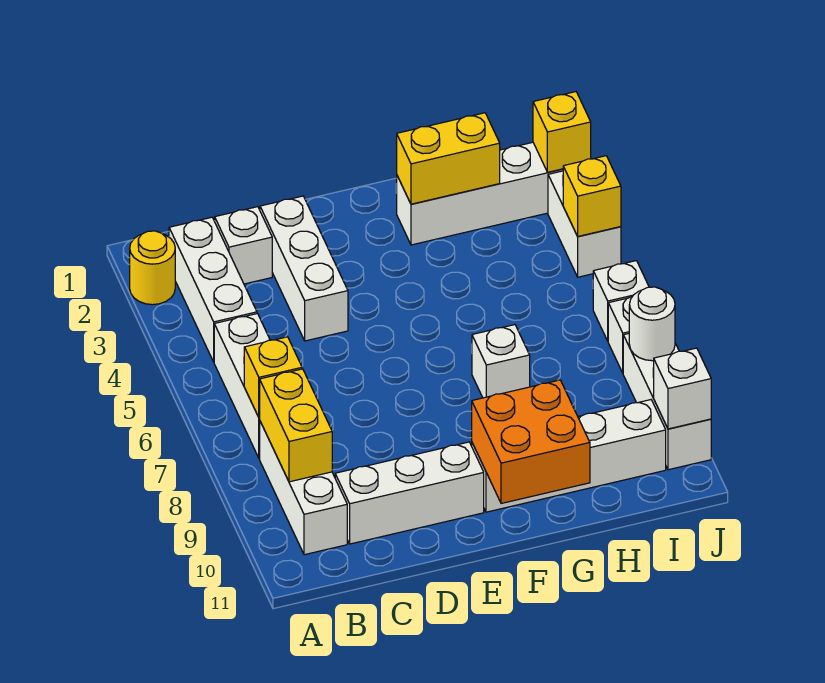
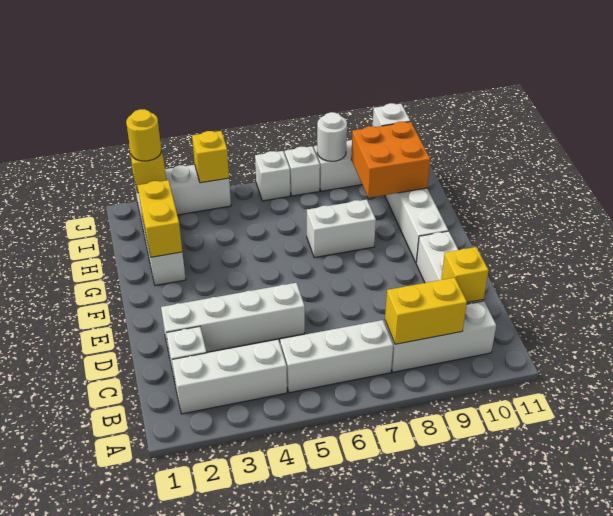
yellow 1x1 round brick [130,231,175,305] -> yellow 1x1 round brick moved to [126,109,161,161]
yellow 1x1 brick [244,337,302,418] -> yellow 1x1 brick moved to [441,247,489,303]
white 1x3 brick [260,196,348,341] -> white 1x4 brick [161,283,305,352]
orange 2x2 brick [472,380,590,503] -> orange 2x2 brick moved to [351,122,430,198]
white 1x1 brick [472,325,530,398] -> white 1x2 brick [307,200,376,258]

